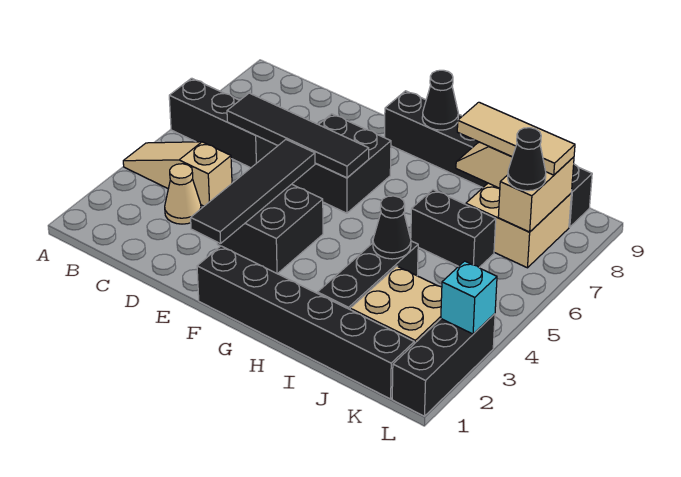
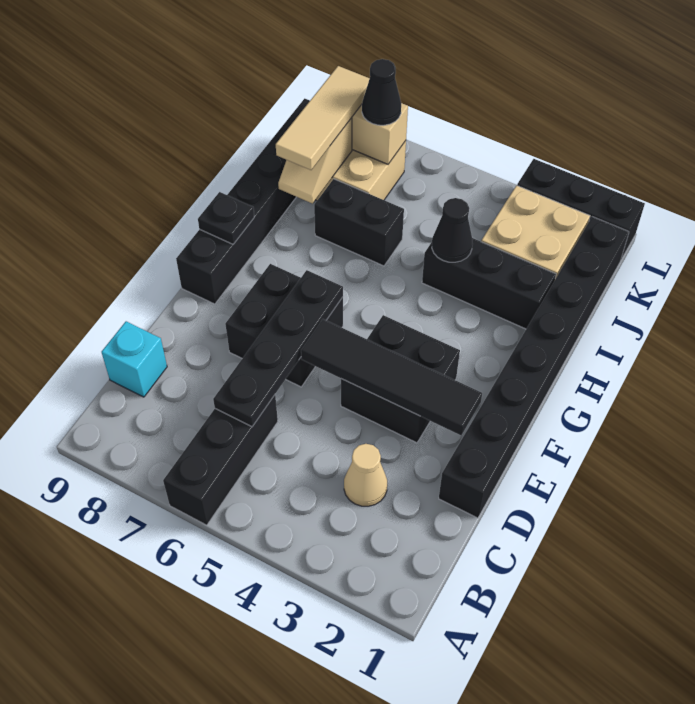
tan 1x3 slope [123,142,232,206] -> none
black 1x4 tile [227,93,369,178] -> black 1x4 plate [213,270,343,427]
black 1x6 brick [197,246,414,399] -> black 1x8 brick [439,217,629,518]
black 1x1 cone [422,70,458,130] -> black 1x1 plate [198,192,254,244]
black 1x2 brick [411,190,496,267] -> black 1x2 brick turned to [314,179,404,266]
cyan 1x1 brick [441,261,497,334] -> cyan 1x1 brick moved to [102,321,167,397]

